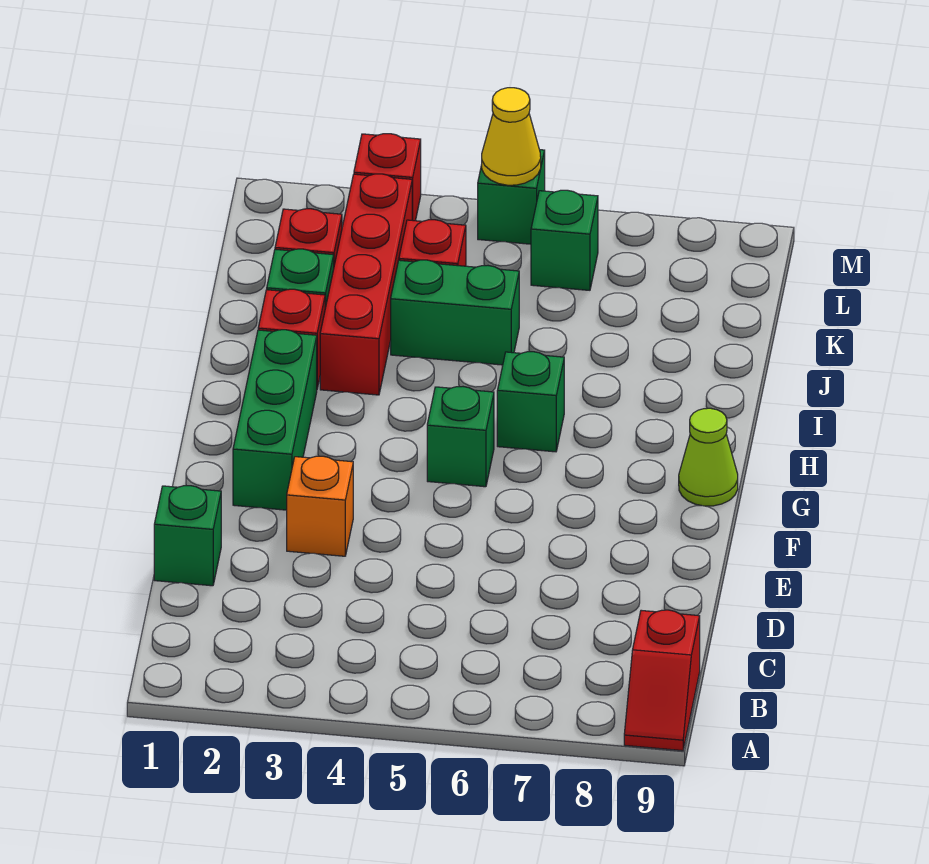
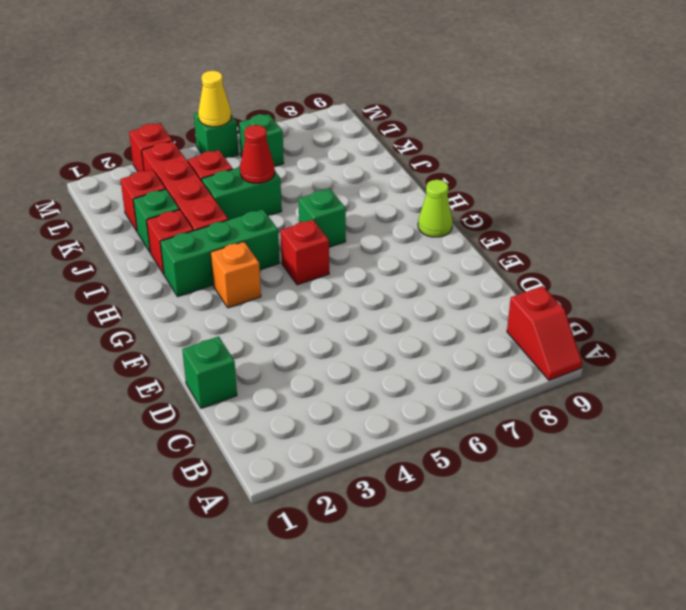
orange 1x1 brick [287,456,353,556] -> orange 1x1 brick moved to [211,242,261,308]
green 1x3 brick [233,330,317,510] -> green 1x3 brick turned to [160,209,279,297]
green 1x1 brick [427,387,494,487] -> red 1x1 brick [281,220,329,285]
none -> red 1x1 cone [240,125,275,183]

